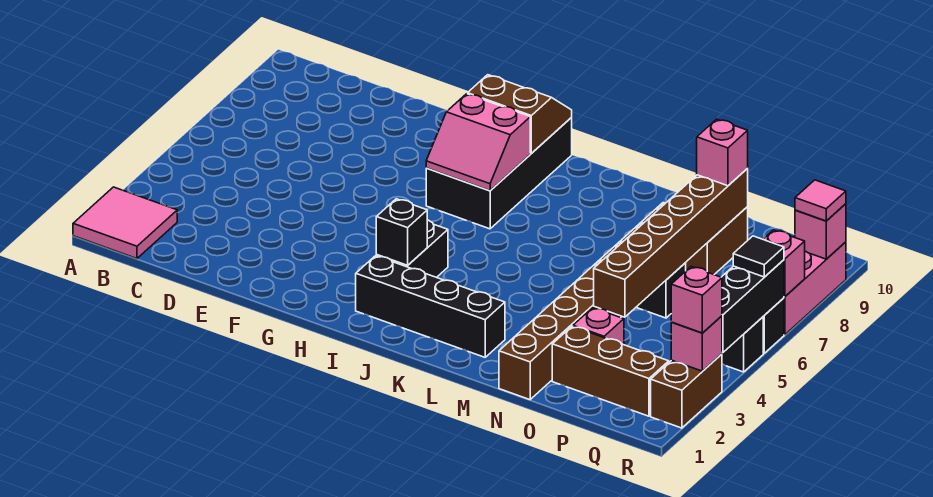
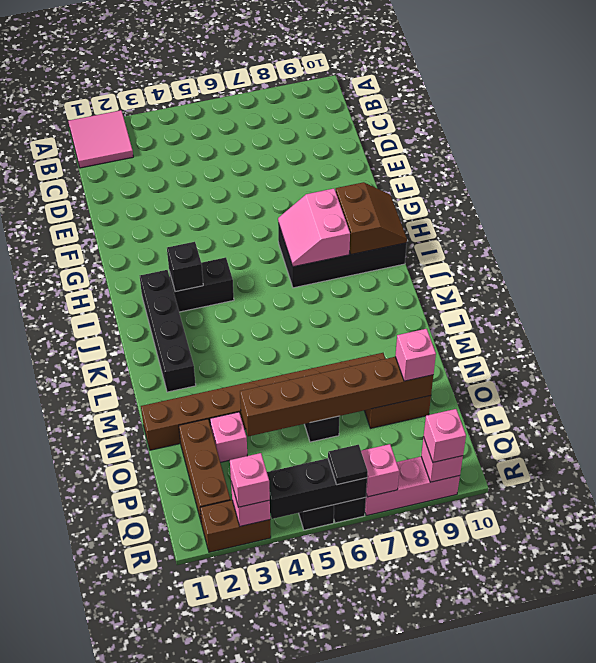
pink 1x1 tile [795,180,846,221] -> pink 1x1 brick [423,409,466,462]

